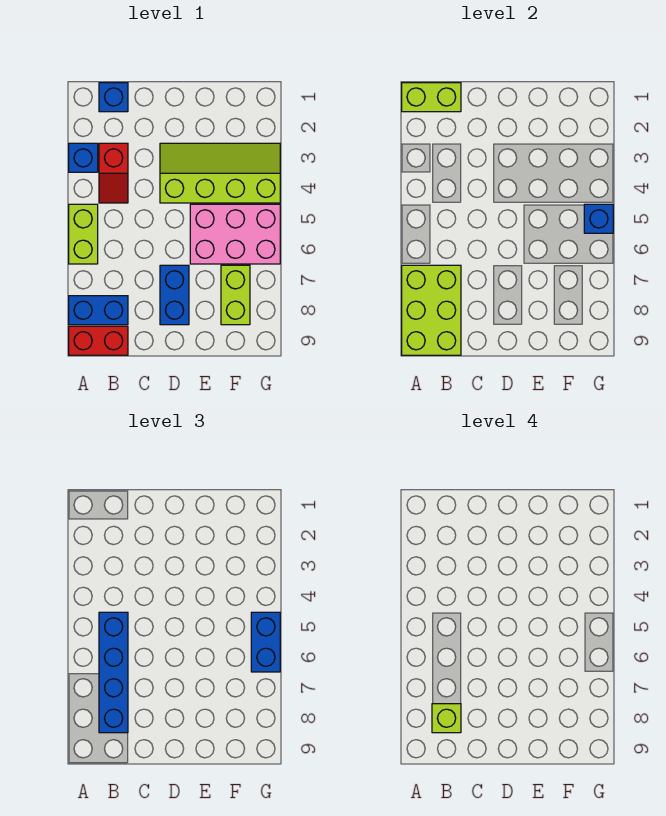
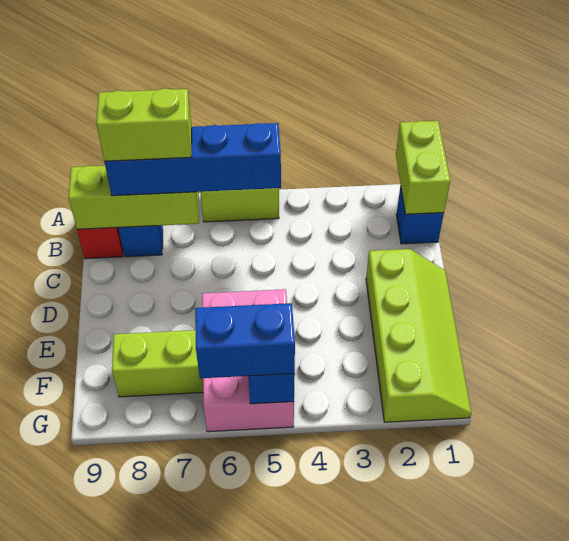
blue 1x1 brick [69,143,98,172] -> none
lime 2x3 brick [402,265,461,355] -> lime 1x3 brick [69,166,199,229]
red 1x2 slope [99,143,128,203] -> none
lime 1x1 brick [432,704,461,733] -> lime 1x2 brick [97,89,192,161]
lime 2x4 slope [160,143,280,203] -> lime 2x4 slope moved to [366,249,471,422]
blue 1x2 brick [160,265,189,325] -> none

